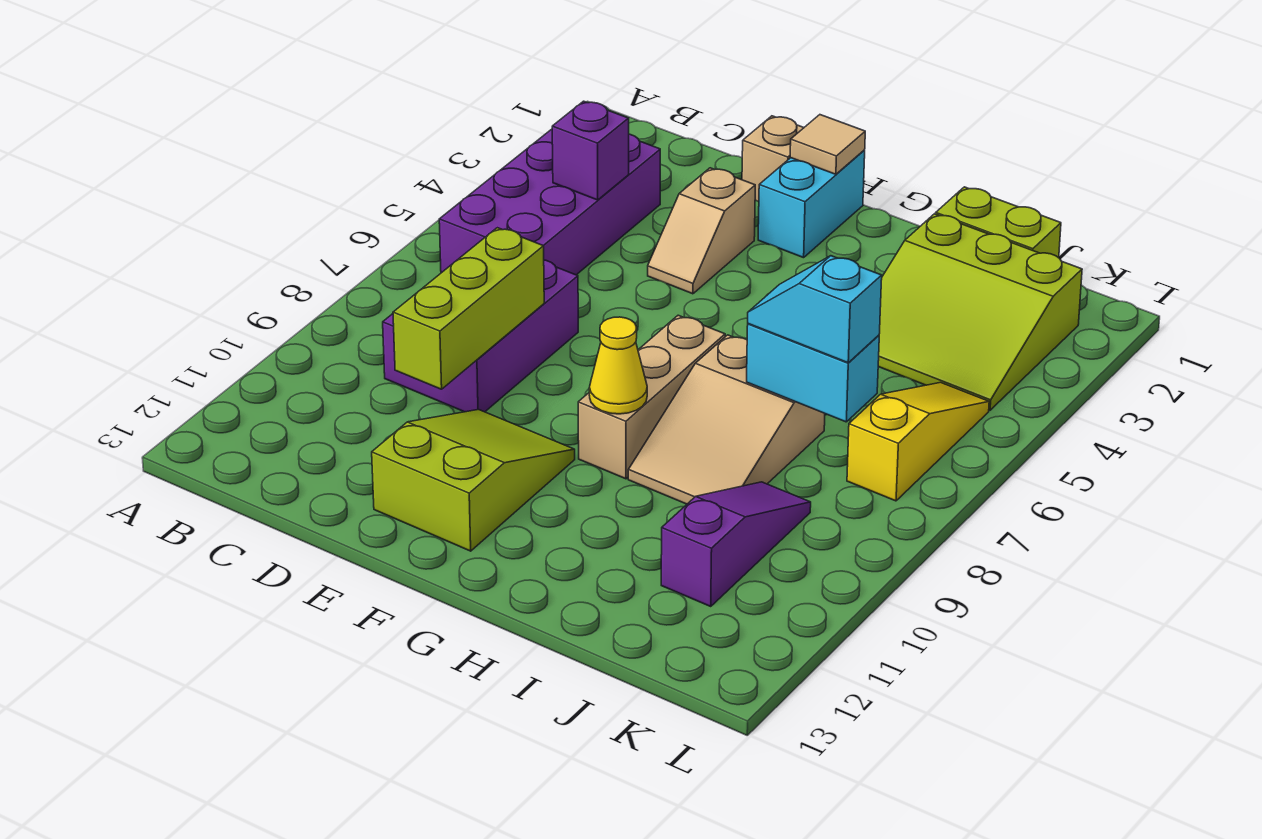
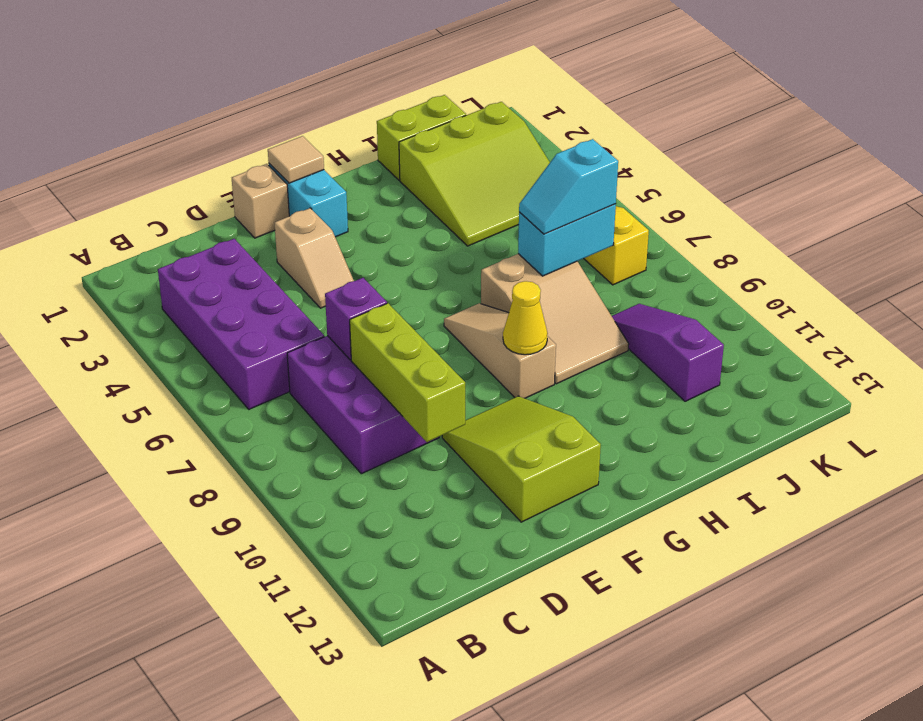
purple 1x1 brick [552,101,629,200] -> purple 1x1 brick moved to [325,278,387,360]
tan 1x3 brick [578,315,725,479] -> tan 1x3 slope [444,303,556,398]

